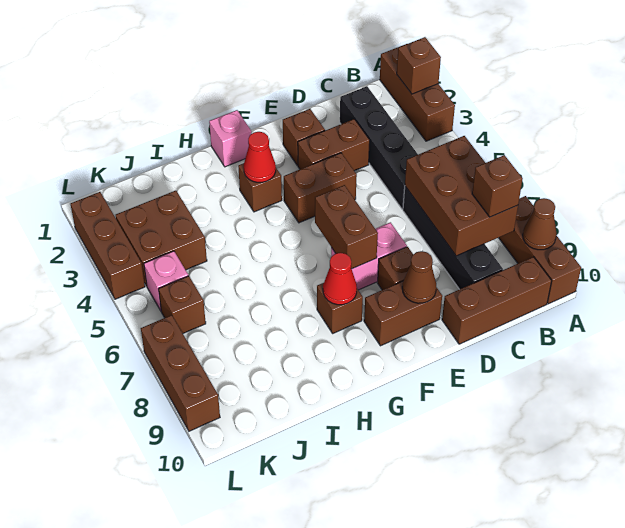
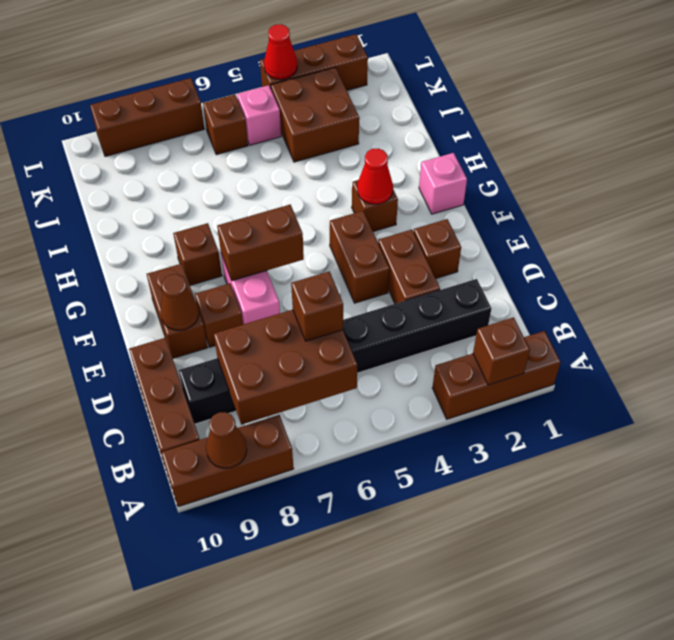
brown 1x1 brick [472,155,523,217] -> brown 1x1 brick moved to [291,271,343,341]
red 1x1 cone [323,253,357,305] -> red 1x1 cone moved to [264,24,297,80]

